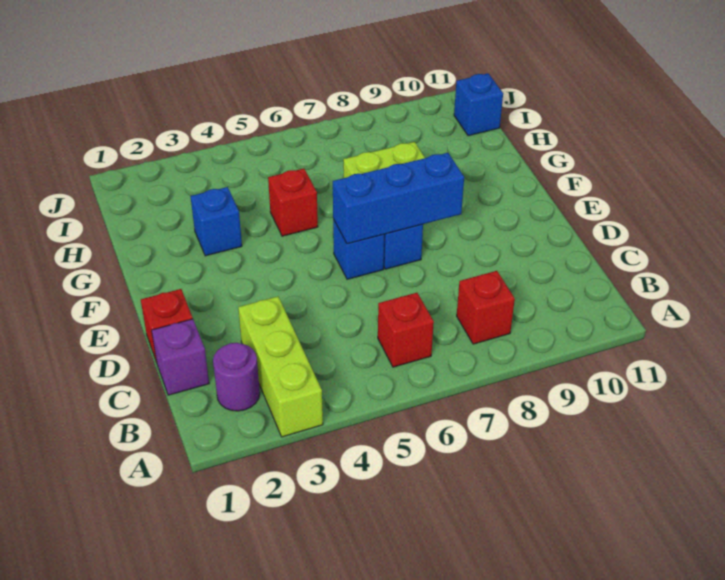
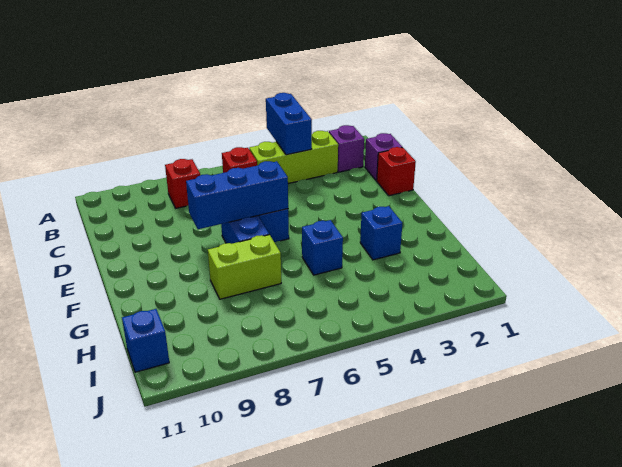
lime 1x3 brick [238,296,323,437] -> lime 1x3 brick turned to [249,131,338,184]
none -> blue 1x2 brick [266,93,312,155]
purple 1x1 round brick [213,343,260,411] -> purple 1x1 brick [329,125,364,172]
red 1x1 brick [268,169,318,236] -> blue 1x1 brick [302,220,343,275]

